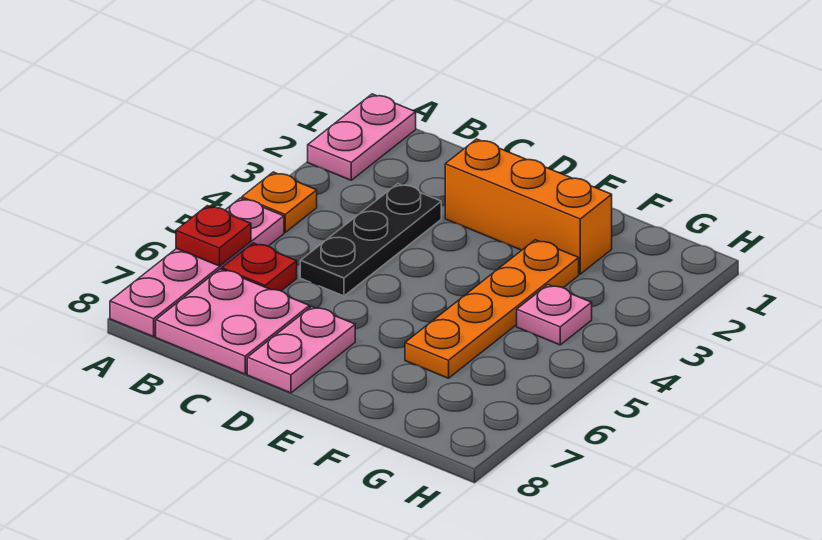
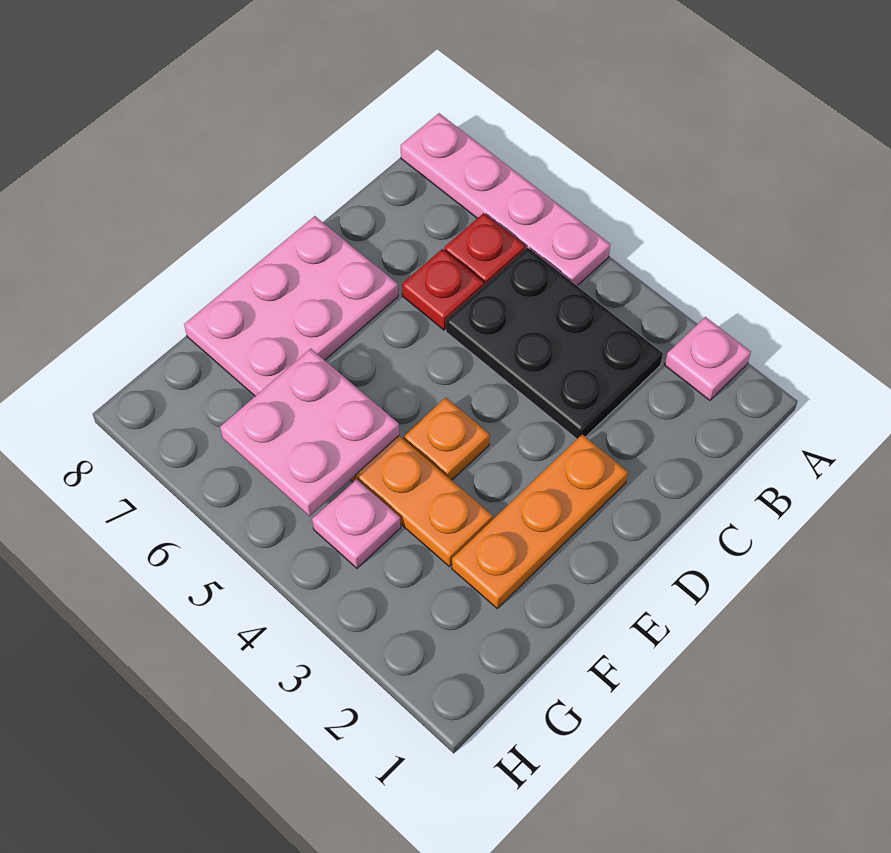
pink 1x2 plate [308,94,416,180] -> pink 1x1 plate [665,317,751,401]
orange 1x1 plate [242,172,317,232] -> orange 1x1 plate moved to [404,398,490,480]
red 1x1 plate [176,206,251,266] -> red 1x1 plate moved to [402,249,484,330]
pink 2x2 plate [156,269,310,374] -> pink 2x2 plate moved to [220,349,399,516]
black 1x3 plate [300,184,441,296] -> black 2x3 plate [446,248,663,439]
orange 1x3 brick [445,139,612,274] -> orange 1x3 plate [452,434,628,608]
pink 1x2 plate [247,307,355,393] -> pink 2x3 plate [184,216,398,396]

